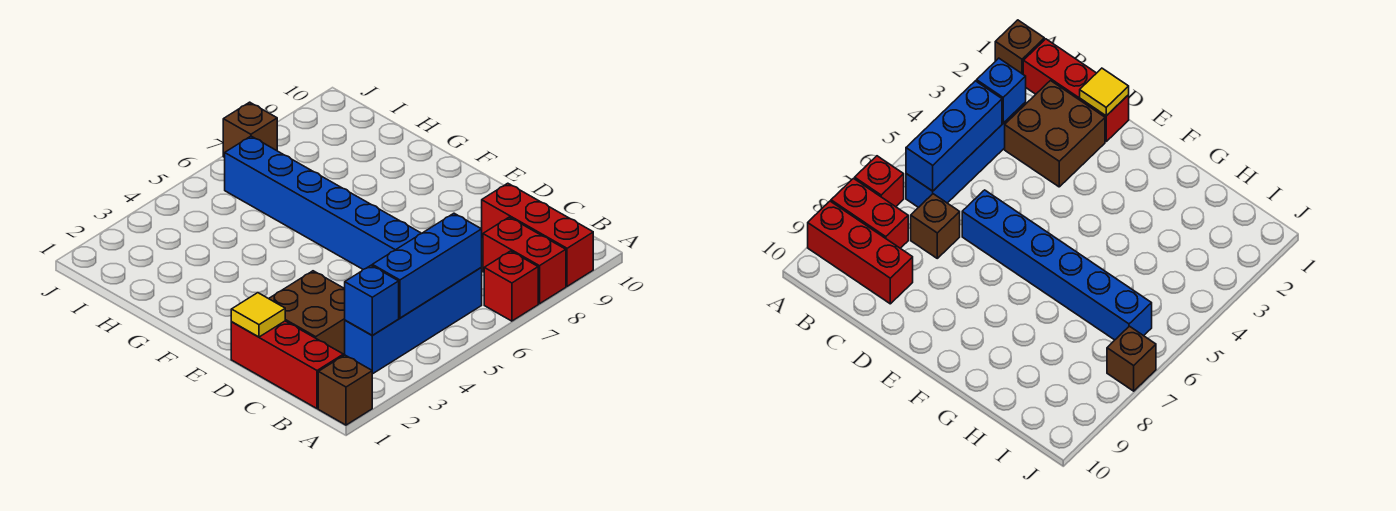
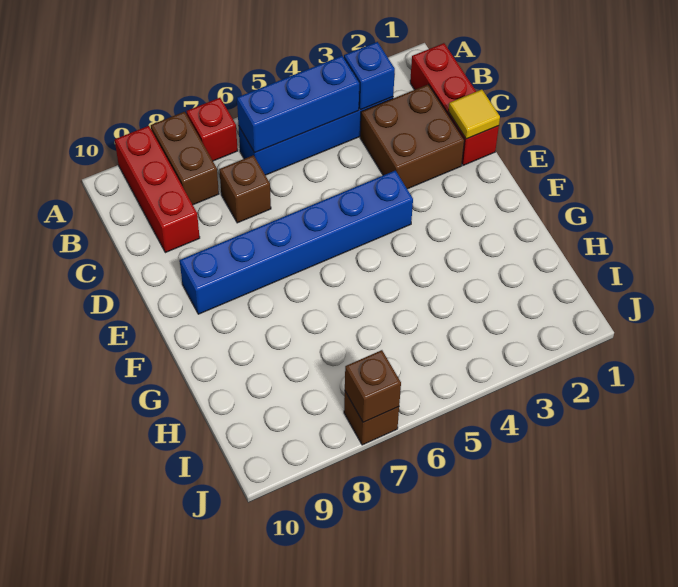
brown 1x1 brick [318,355,372,425] -> brown 1x1 brick moved to [345,350,401,422]
red 1x2 brick [483,217,566,304] -> brown 1x2 brick [151,112,219,205]
blue 1x6 brick [225,136,422,269] -> blue 1x6 brick turned to [180,171,413,314]

